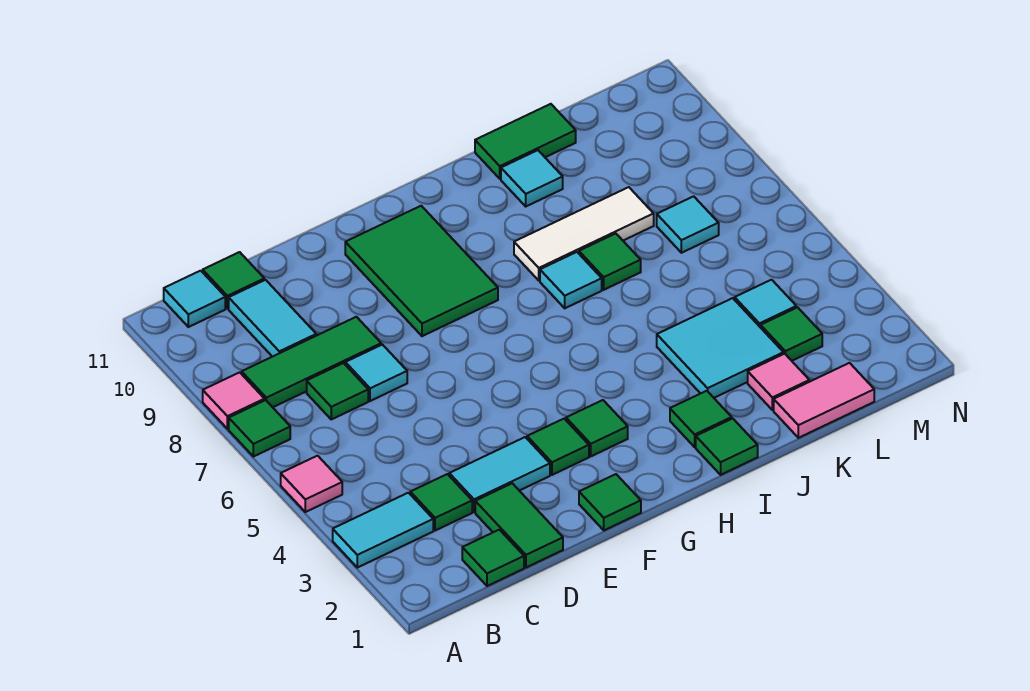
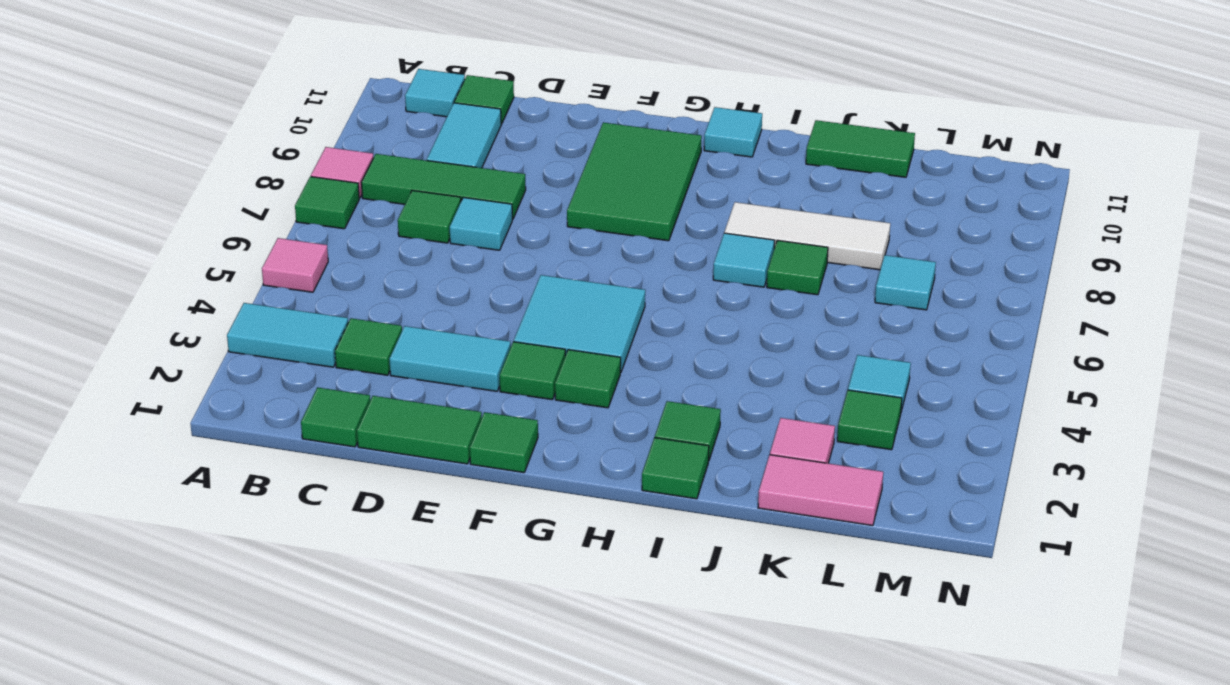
green 1x2 tile [475,483,563,568] -> green 1x2 tile turned to [357,396,482,464]
cyan 2x2 tile [657,298,783,398] -> cyan 2x2 tile moved to [514,275,645,373]
cyan 1x1 tile [501,150,563,206] -> cyan 1x1 tile moved to [704,107,762,157]

